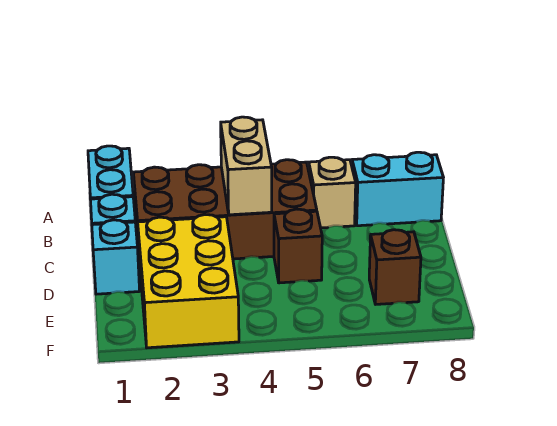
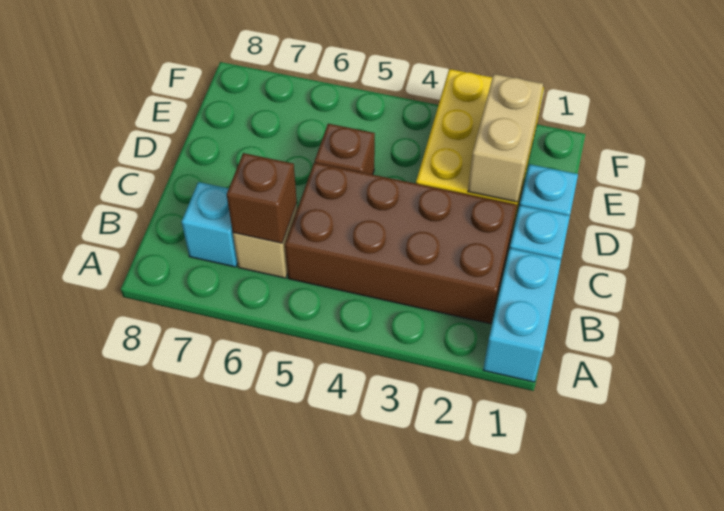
tan 1x2 brick [221,117,272,215] -> tan 1x2 brick moved to [468,74,543,202]
cyan 1x2 brick [352,152,443,226] -> cyan 1x1 brick [182,182,238,267]
brown 1x1 brick [369,230,421,304] -> brown 1x1 brick moved to [227,153,297,243]

